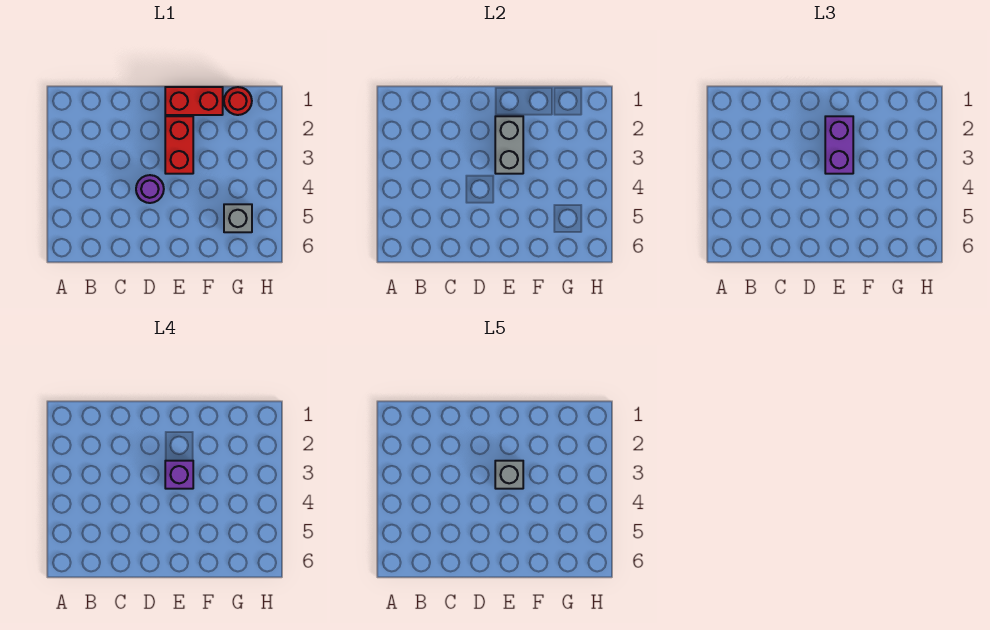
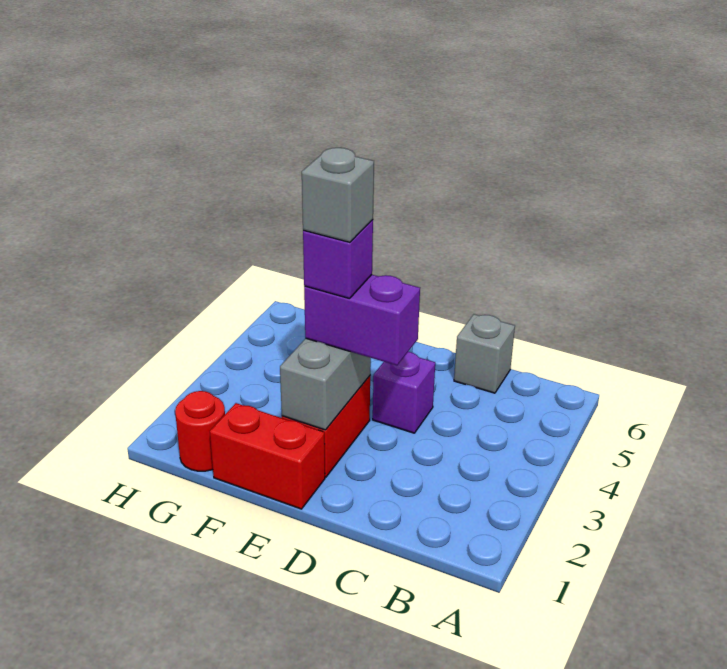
purple 1x1 round brick [136,175,164,203] -> purple 1x1 brick [373,352,435,433]
purple 1x2 brick [825,116,853,174] -> purple 1x2 brick turned to [304,275,420,365]
grey 1x1 brick [224,204,252,232] -> grey 1x1 brick moved to [454,314,515,393]

